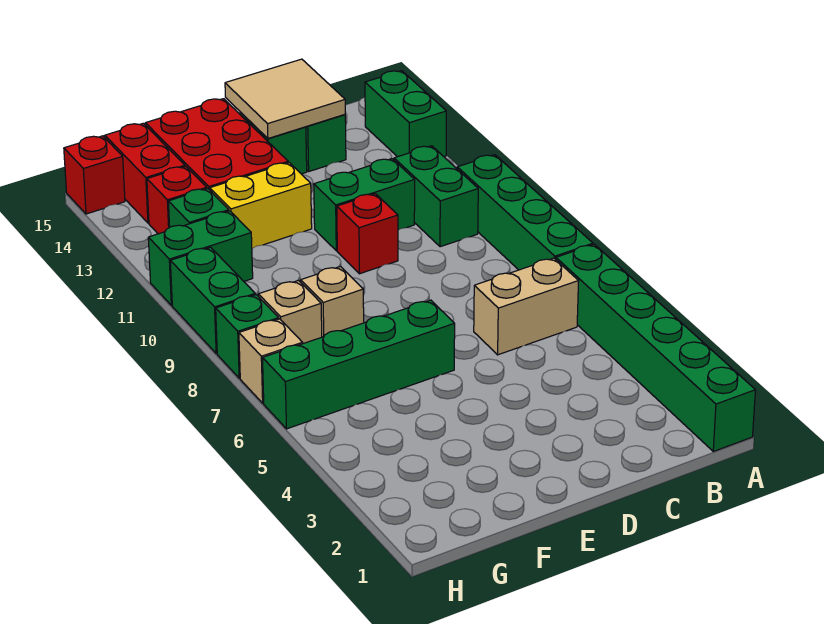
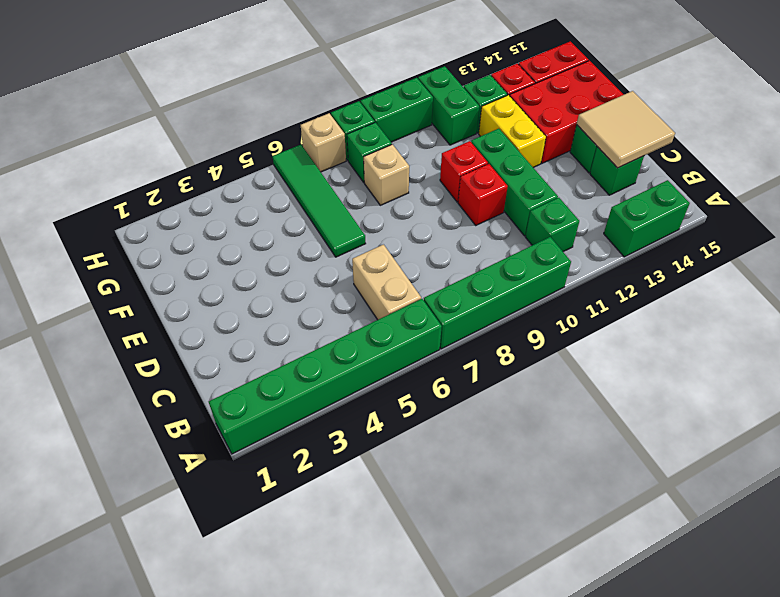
green 1x2 brick [394,146,478,247] -> green 1x1 brick [526,198,579,252]
green 1x2 brick [314,159,415,251] -> green 1x3 brick [471,129,558,236]
green 1x4 brick [263,300,455,429] -> green 1x4 tile [273,145,366,257]
tan 1x1 brick [258,281,322,344] -> green 1x1 brick [347,122,392,182]
red 1x1 brick [64,136,125,214] -> red 1x1 brick moved to [440,141,488,202]

